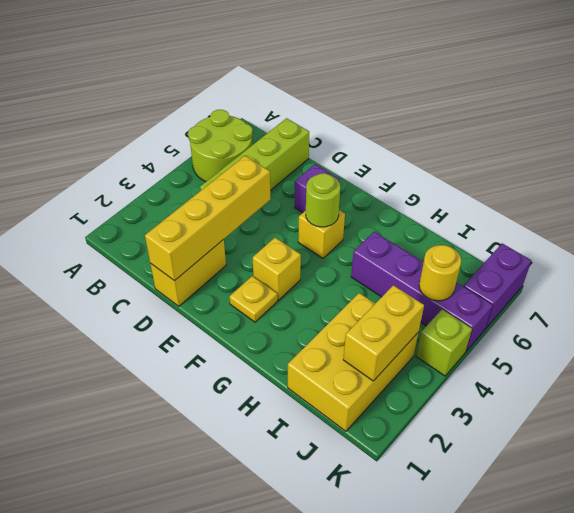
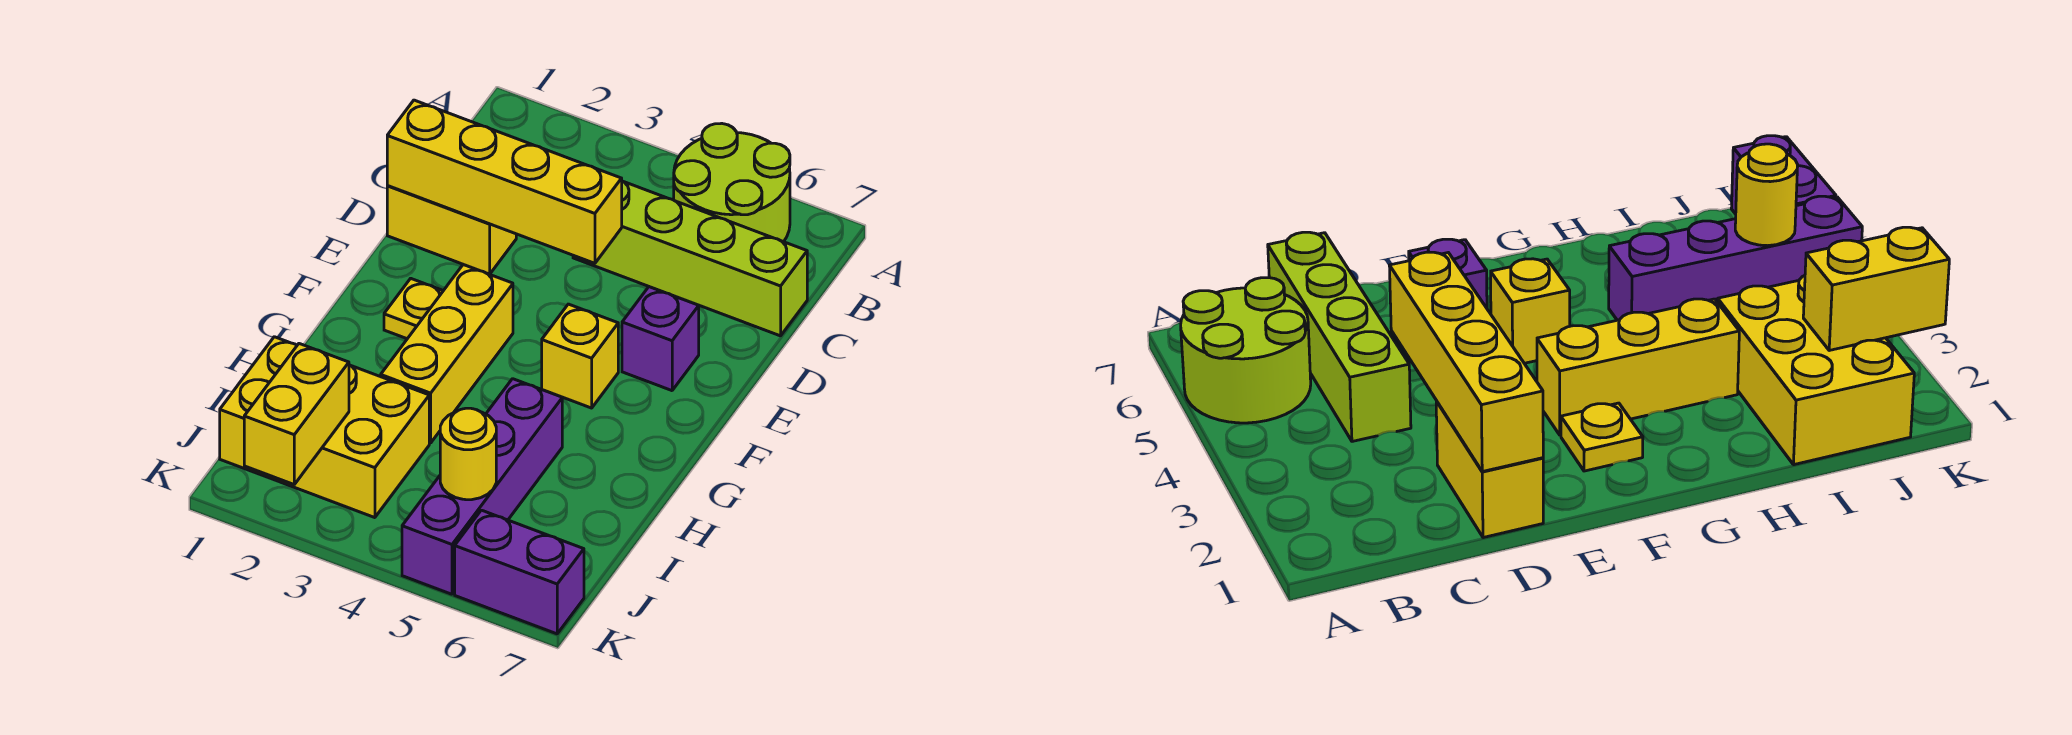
yellow 1x1 brick [253,238,301,300] -> yellow 1x3 brick [381,265,513,443]
lime 1x1 round brick [306,173,340,227] -> none
yellow 1x2 brick [343,285,424,381] -> yellow 1x2 brick turned to [244,344,349,484]
lime 1x1 brick [416,310,472,376] -> none

